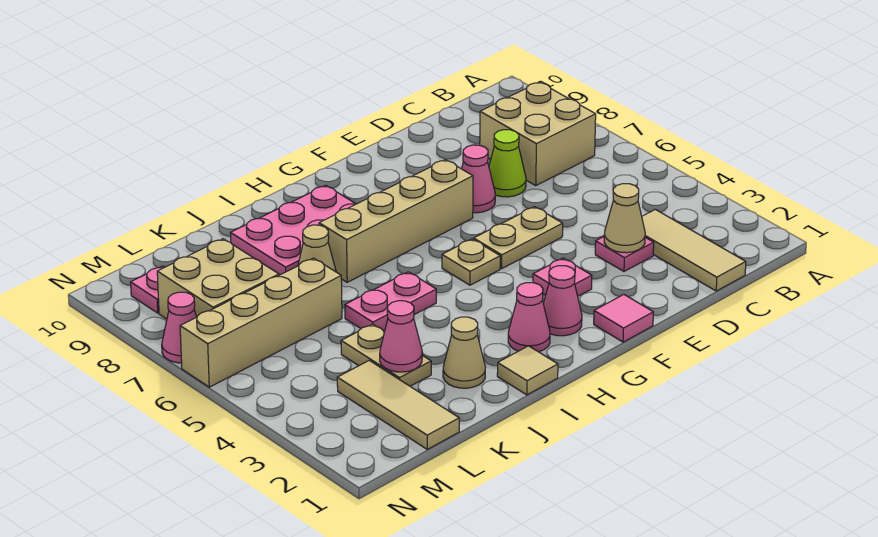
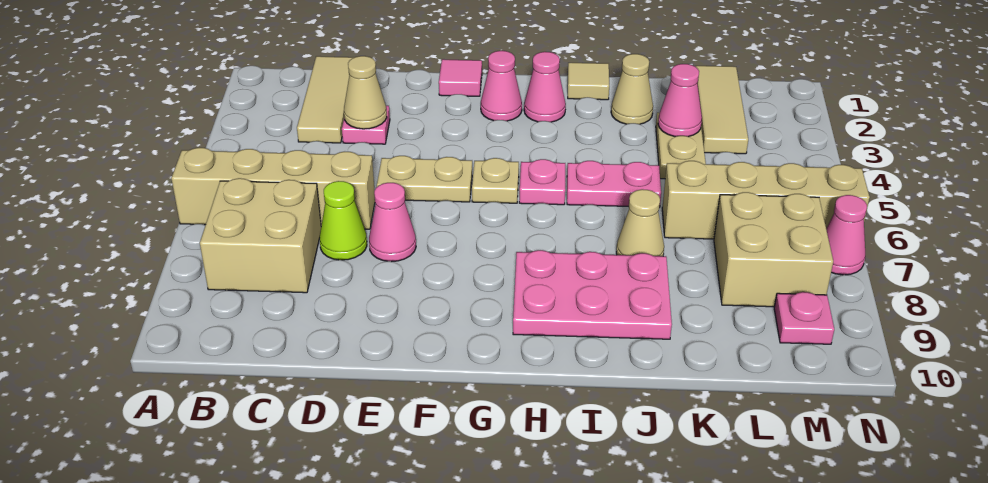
pink 1x1 plate [533,258,592,296] -> pink 1x1 plate moved to [519,159,565,205]
tan 1x4 brick [319,160,473,282] -> tan 1x4 brick moved to [171,148,375,229]

